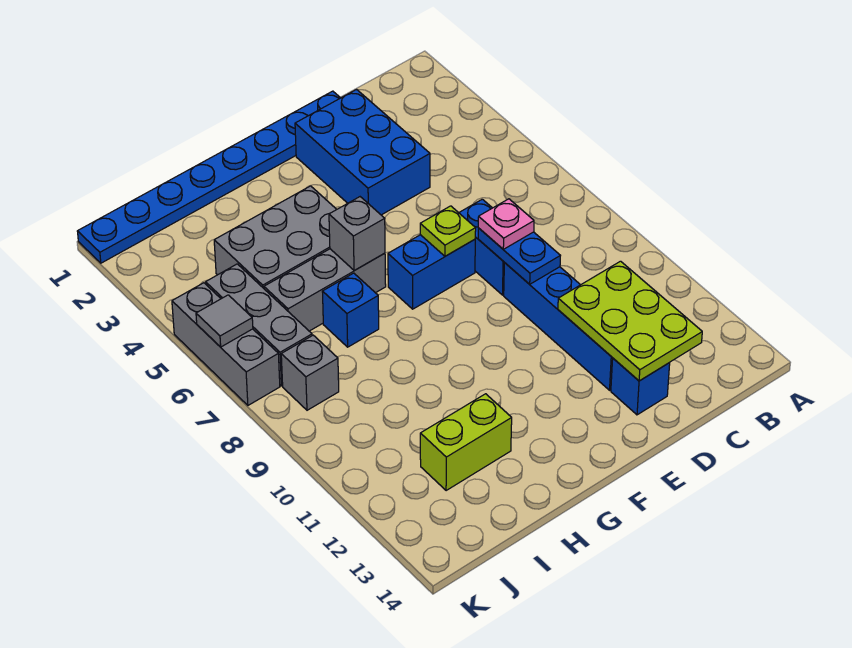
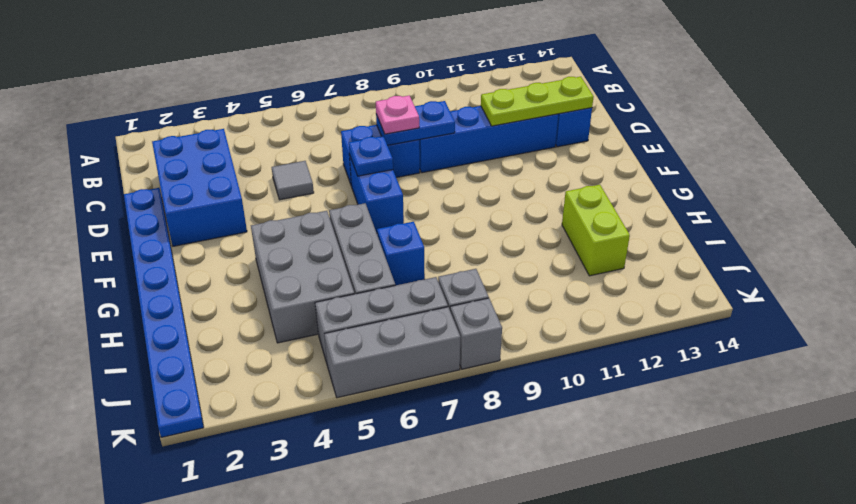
lime 2x3 plate [558,261,702,381] -> lime 1x3 plate [481,77,594,126]
blue 2x3 brick [295,90,430,215] -> blue 2x3 brick turned to [152,129,247,246]
lime 1x1 plate [420,206,476,256] -> blue 1x1 plate [349,136,393,176]
grey 1x1 brick [329,197,385,271] -> grey 1x1 brick moved to [450,298,502,369]
grey 1x1 tile [196,295,253,347] -> grey 1x1 tile moved to [272,161,314,200]

